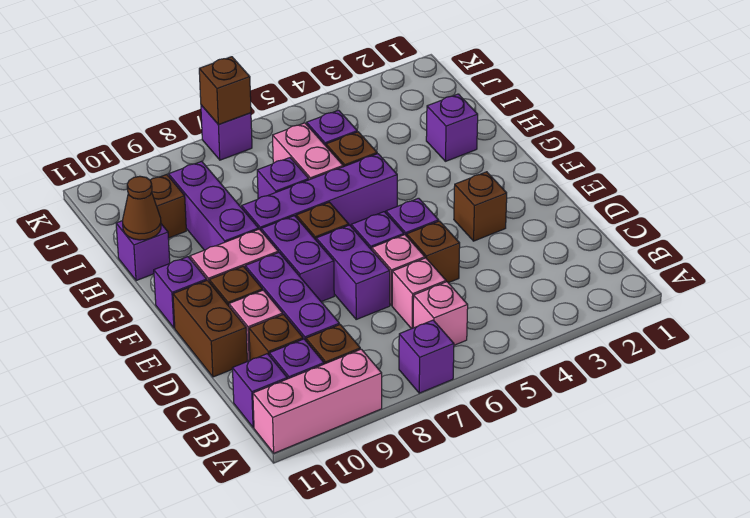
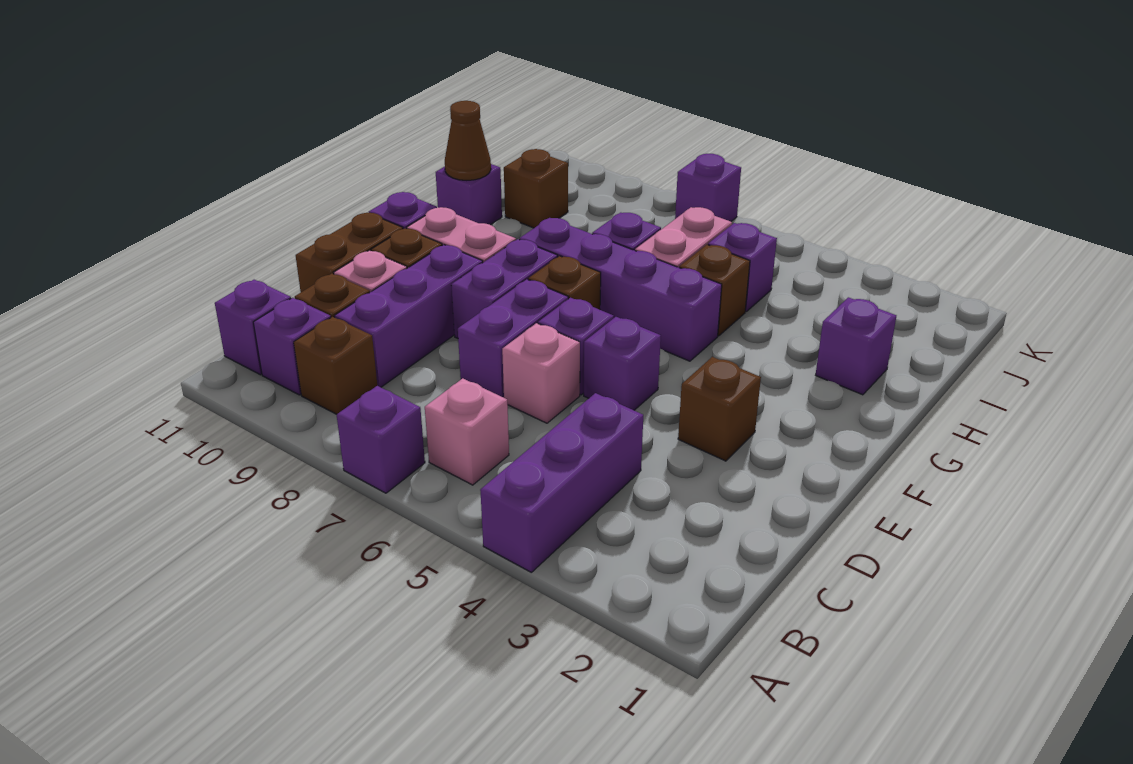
pink 1x3 brick [253,349,382,453] -> none
pink 1x1 brick [392,258,446,329] -> none
brown 1x1 brick [407,221,460,283] -> none
purple 1x3 brick [169,161,259,250] -> purple 1x3 brick moved to [480,393,643,573]
brown 1x1 brick [199,57,251,124] -> none

